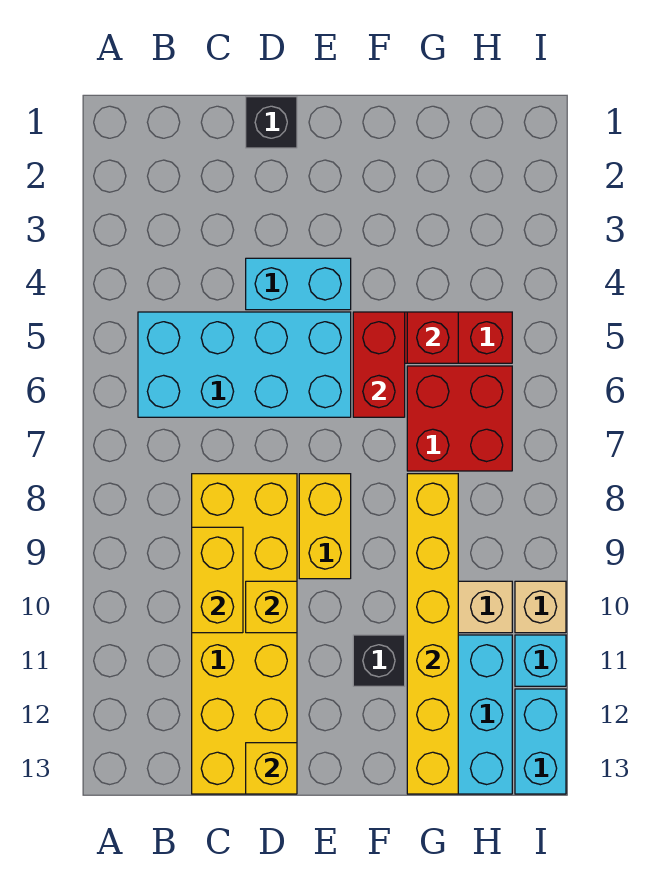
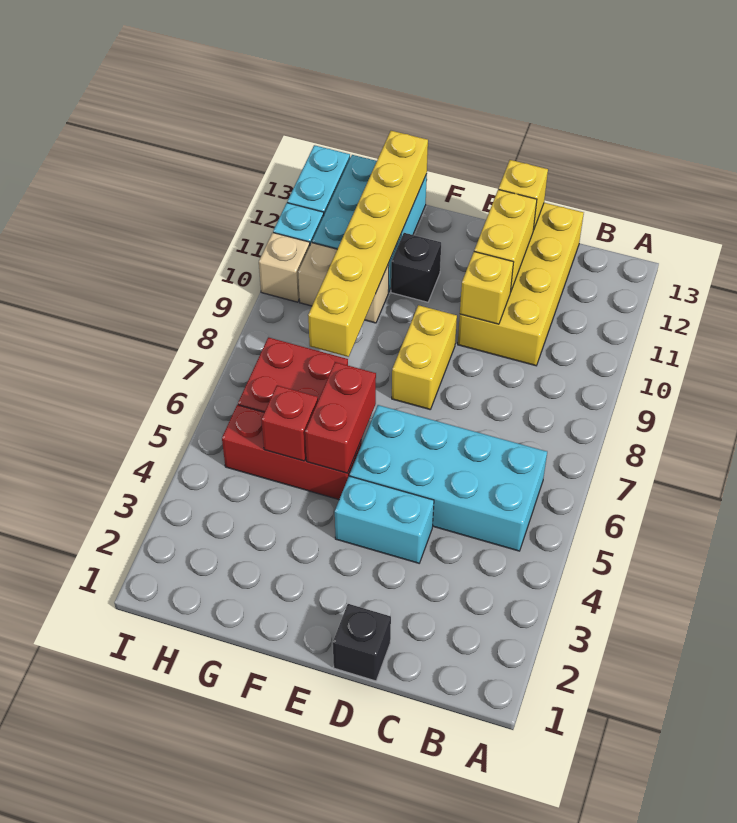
yellow 2x6 brick [192,474,297,794] -> yellow 2x4 brick [458,203,584,366]
yellow 1x2 brick [192,527,243,633] -> yellow 1x2 brick moved to [474,189,537,292]

